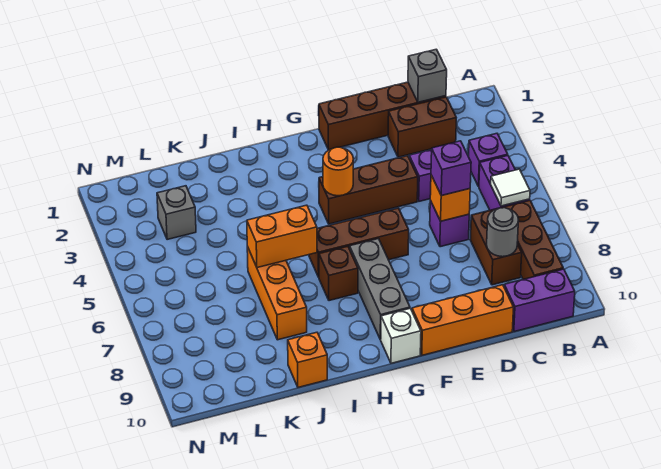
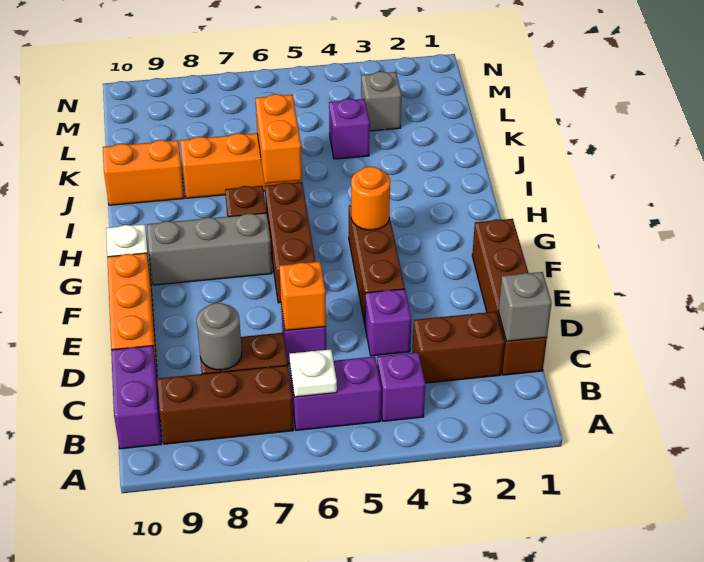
white 1x1 tile [491,169,530,206] -> white 1x1 plate [290,349,337,397]
brown 1x2 brick [388,97,456,157] -> brown 1x2 brick turned to [412,312,504,383]
purple 1x1 brick [431,141,471,196] -> purple 1x1 brick moved to [329,99,370,159]
orange 1x1 brick [288,332,327,387] -> orange 1x2 brick [103,140,184,205]

